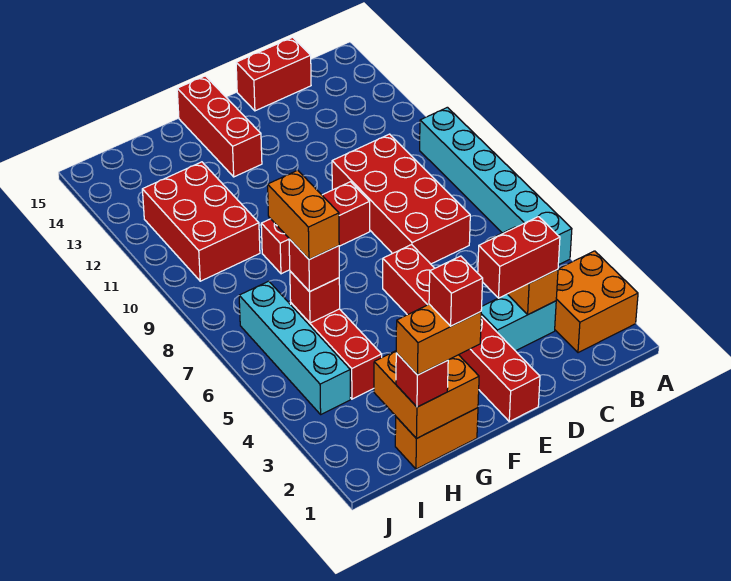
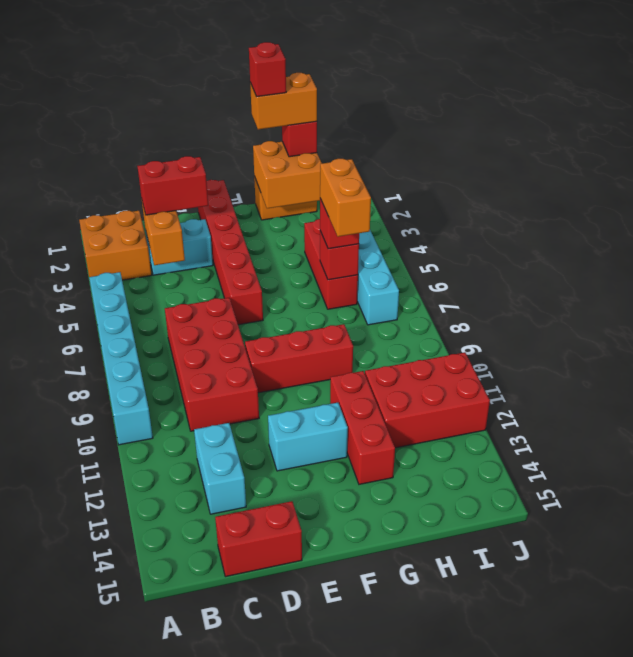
none -> cyan 1x2 brick [194,423,246,514]
none -> cyan 1x2 brick [268,403,348,471]
red 1x3 brick [177,76,262,177] -> red 1x3 brick moved to [330,371,395,484]
red 2x3 brick [142,162,260,281] -> red 2x3 brick turned to [365,352,490,448]

